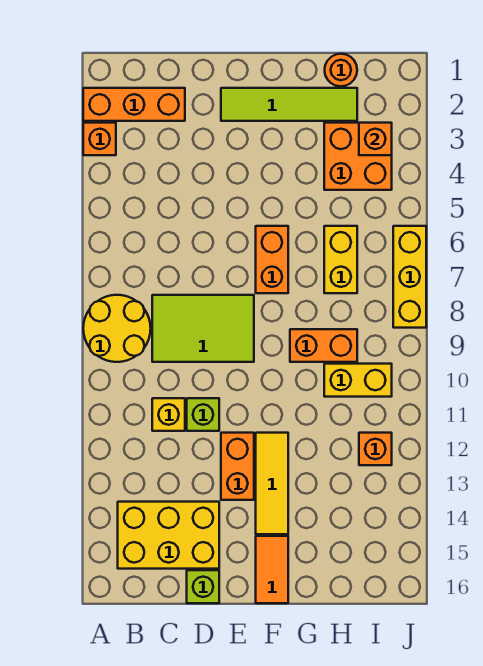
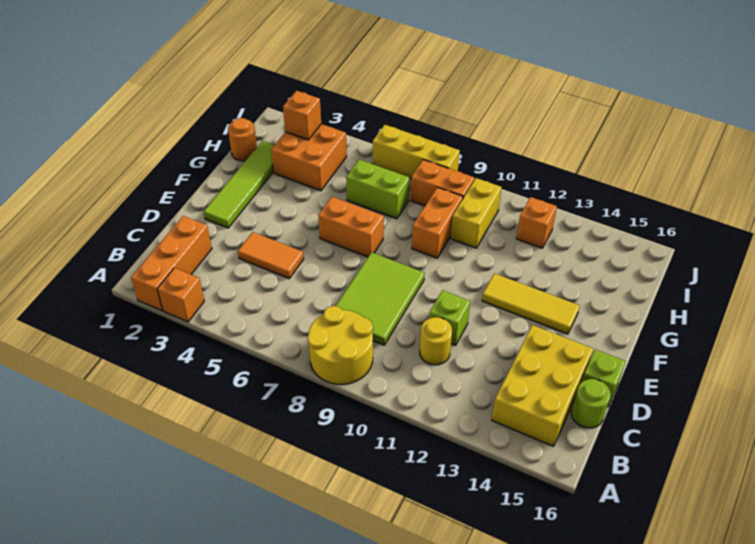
yellow 1x1 brick [152,398,185,431] -> yellow 1x1 round brick [420,317,452,365]
none -> lime 1x1 round brick [571,379,611,428]
orange 1x2 brick [221,433,254,500] -> orange 1x2 brick moved to [411,160,475,206]
orange 1x2 tile [256,536,288,603] -> orange 1x2 tile moved to [238,232,304,278]
yellow 1x2 brick [324,226,357,293] -> lime 1x2 brick [346,160,410,219]

